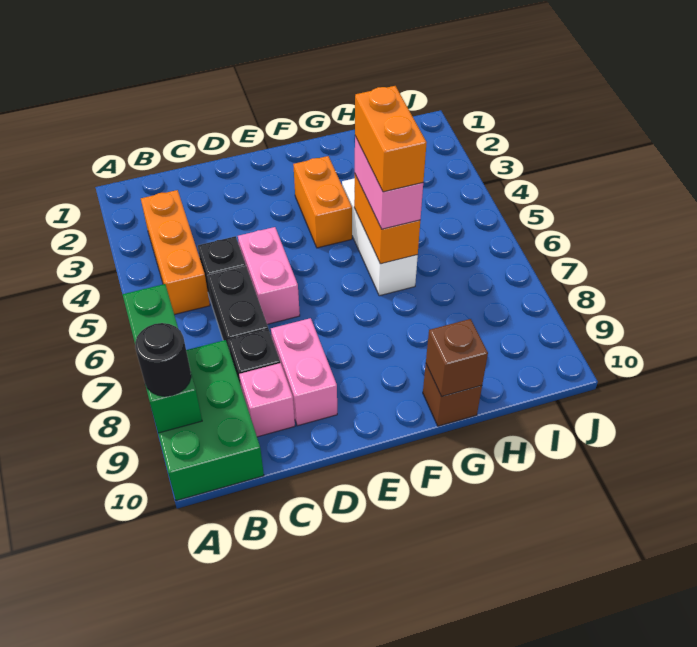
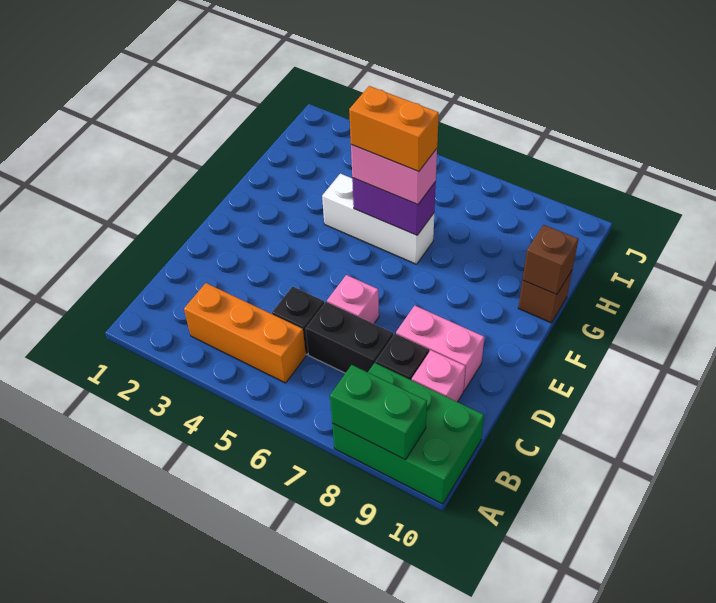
green 1x3 brick [123,284,202,433] -> green 1x2 brick [330,365,427,460]
black 1x1 round brick [135,323,191,396] -> none
pink 1x2 brick [238,227,300,324] -> pink 1x1 brick [327,275,379,324]
orange 1x2 brick [293,156,352,248] -> none
orange 1x2 brick [354,175,420,264] -> purple 1x2 brick [352,178,436,235]

